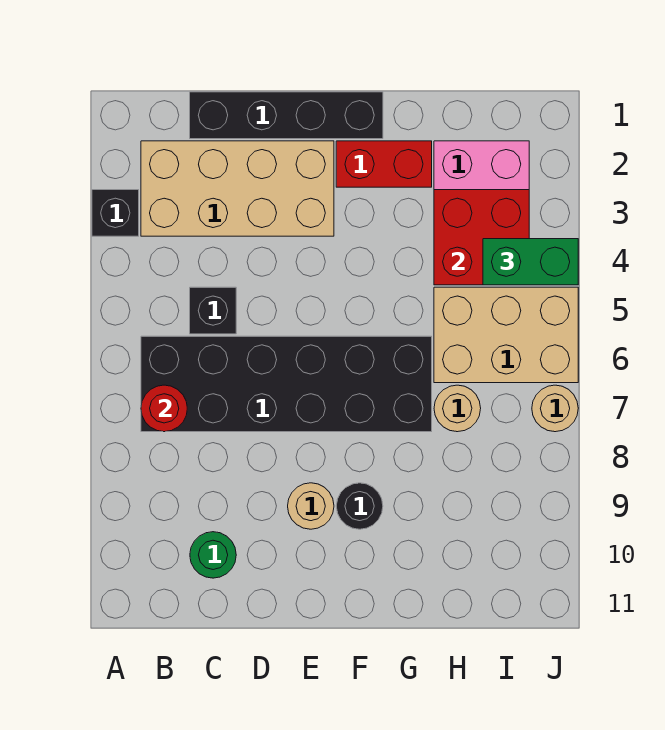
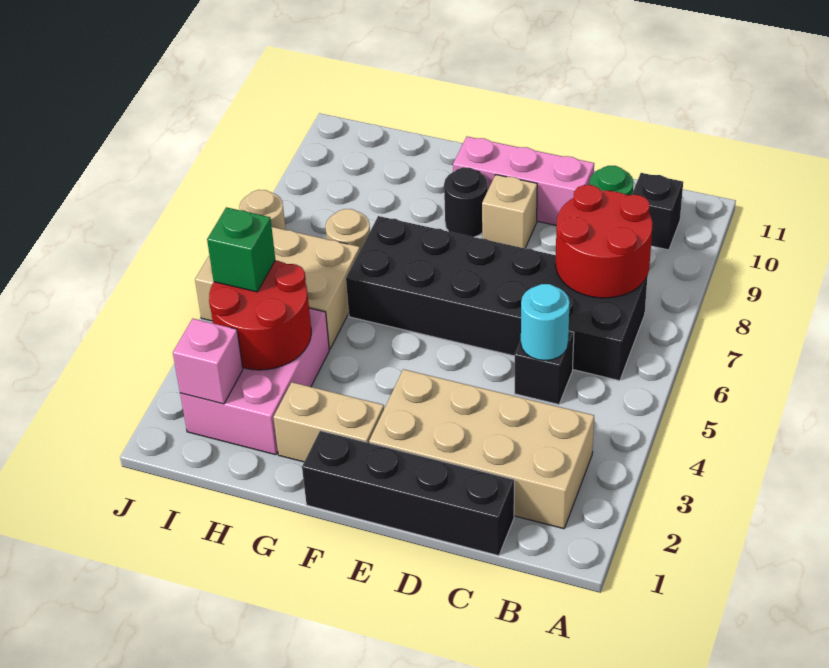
black 1x1 brick [92,190,139,236] -> black 1x1 brick moved to [632,173,683,250]
red 1x1 round brick [141,385,187,432] -> red 2x2 round brick [555,185,652,298]
none -> cyan 1x1 round brick [521,284,570,361]
none -> pink 1x3 brick [453,137,594,226]
tan 1x1 round brick [288,483,334,529] -> tan 1x1 brick [482,175,537,248]
red 1x2 brick [336,141,432,187] -> tan 1x2 brick [273,382,384,462]
red 2x2 brick [434,190,529,285] -> red 2x2 round brick [209,260,311,370]
none -> pink 1x1 brick [173,319,243,404]
green 1x2 brick [483,239,578,285] -> green 1x1 brick [207,207,275,292]

